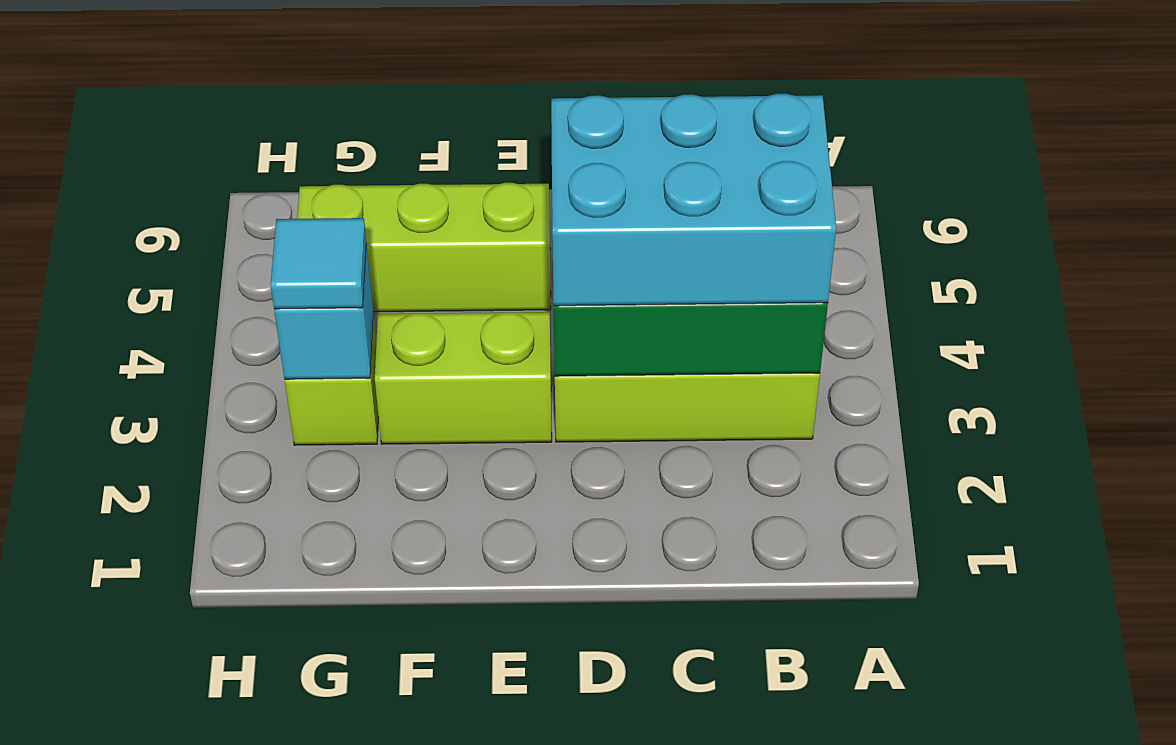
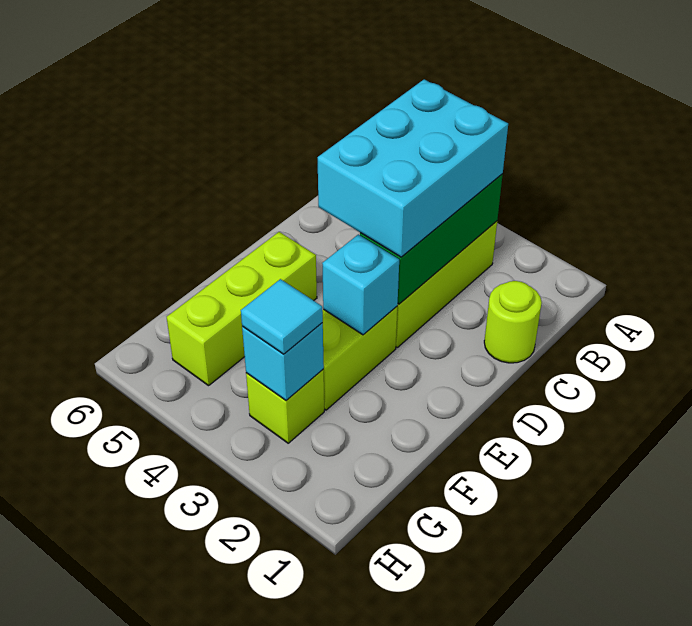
none -> lime 1x1 round brick [484,281,542,363]
none -> cyan 1x1 brick [322,234,399,335]

